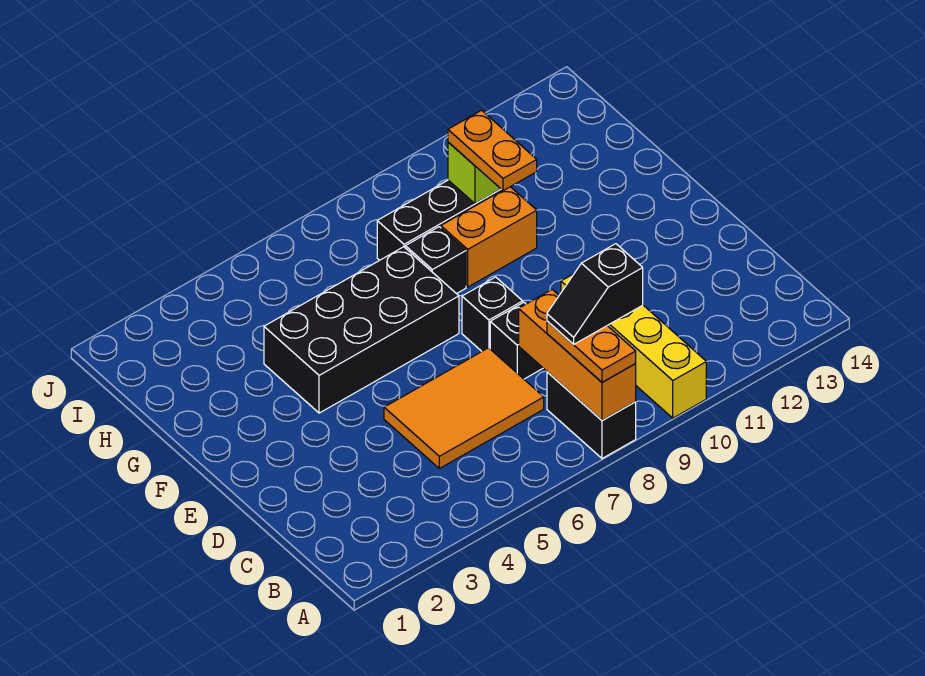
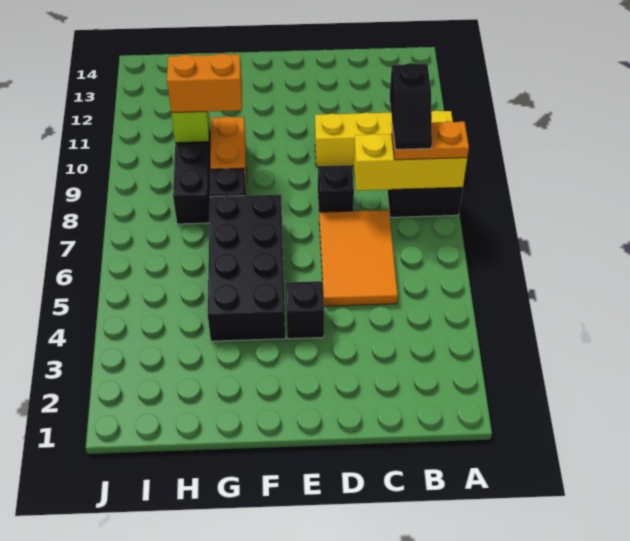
orange 1x3 brick [519,289,636,421] -> yellow 1x3 brick [354,134,467,191]
black 1x1 brick [462,277,523,351] -> black 1x1 brick moved to [286,281,324,339]
orange 1x2 plate [448,110,537,191] -> orange 1x2 brick [167,54,242,113]

